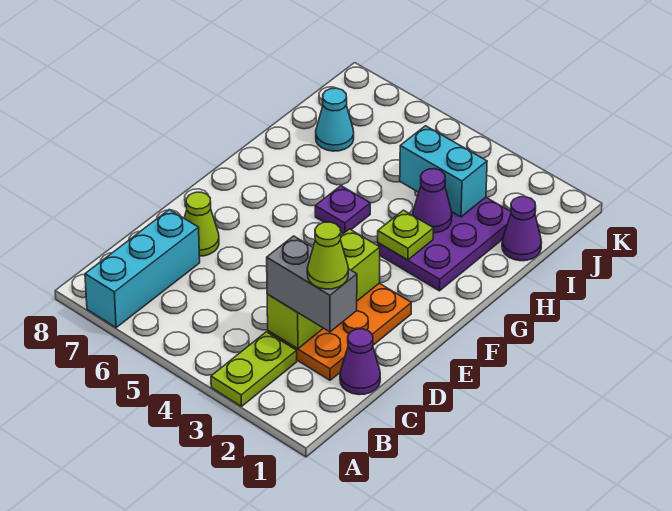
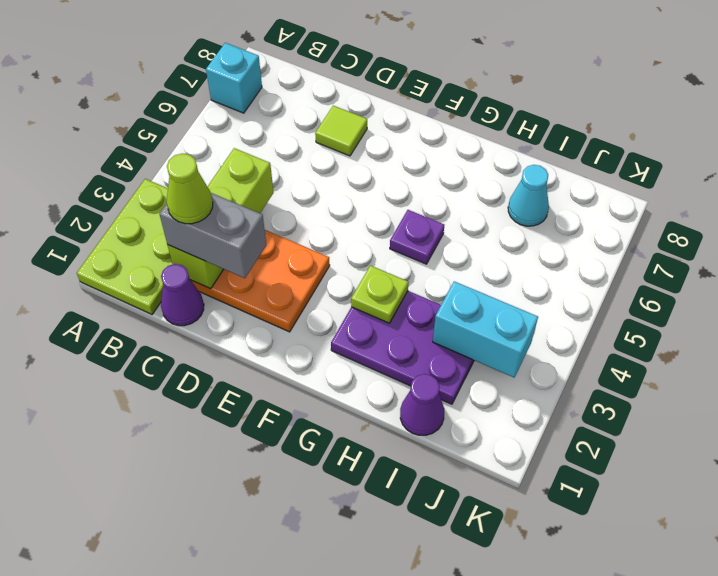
lime 1x2 plate [211,332,297,406] -> lime 2x3 plate [77,179,173,314]
cyan 1x3 brick [85,210,200,328] -> cyan 1x1 brick [206,43,262,113]
grey 1x2 brick [267,236,357,332] -> grey 1x2 brick turned to [160,193,266,278]
lime 1x3 brick [267,229,380,349] -> lime 1x3 brick turned to [168,148,274,289]
lime 1x1 cone [184,192,219,256] -> lime 1x1 tile [315,106,367,156]
purple 1x1 cone [413,169,452,233] -> none
cyan 1x2 brick [400,126,487,217] -> cyan 1x2 brick turned to [433,281,538,377]

